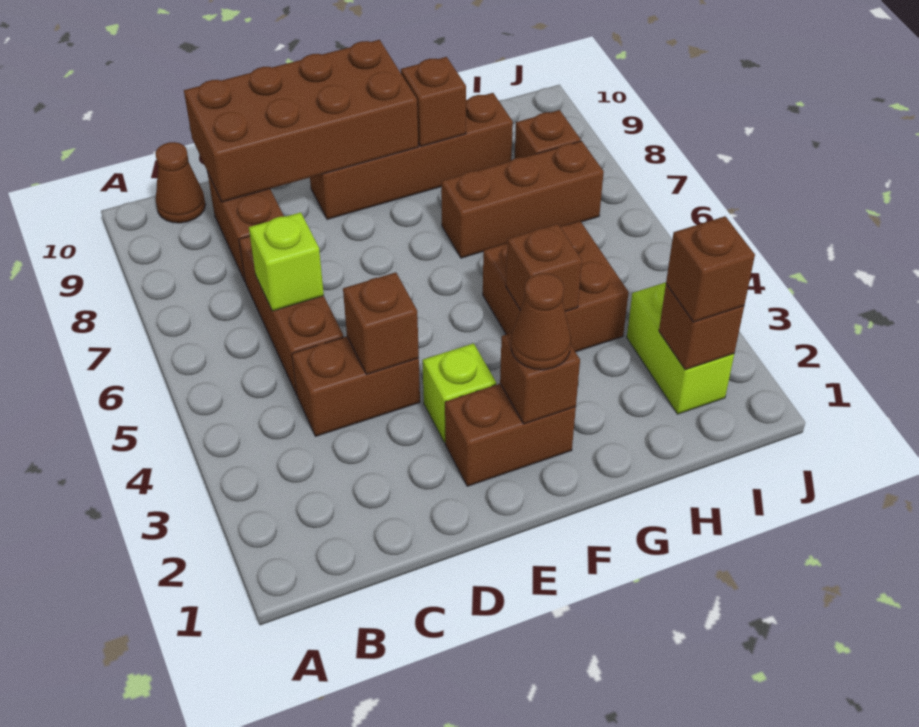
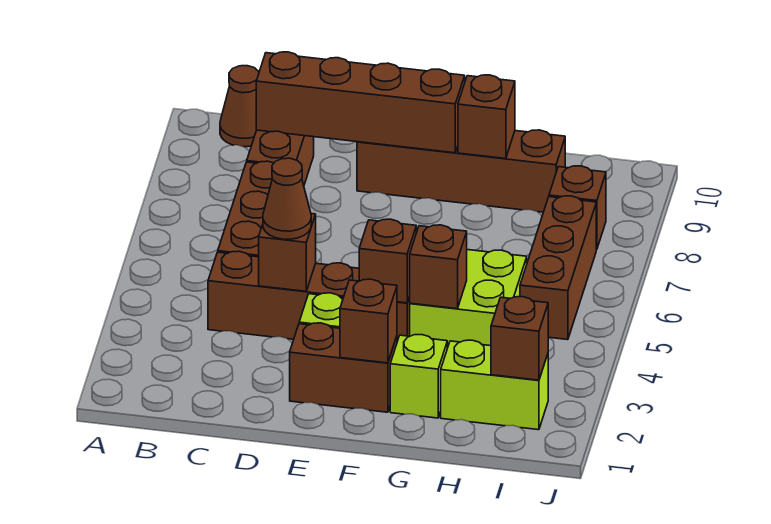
brown 1x2 brick [292,336,420,436] -> brown 1x4 brick [208,251,410,342]
lime 1x1 brick [249,212,324,311] -> lime 1x1 brick moved to [390,335,447,418]
brown 2x4 brick [184,40,418,202] -> brown 1x4 brick [256,52,465,153]
brown 1x1 cone [511,273,571,370] -> brown 1x1 cone moved to [263,158,311,239]
brown 2x2 brick [483,221,629,352] -> lime 2x2 brick [410,250,527,348]
brown 1x3 brick [441,141,604,258] -> brown 1x3 brick turned to [520,196,596,340]
lime 1x2 brick [627,282,734,414] -> lime 1x2 brick turned to [441,340,548,430]
brown 1x1 brick [666,216,755,322] -> brown 1x1 brick moved to [359,219,416,303]

